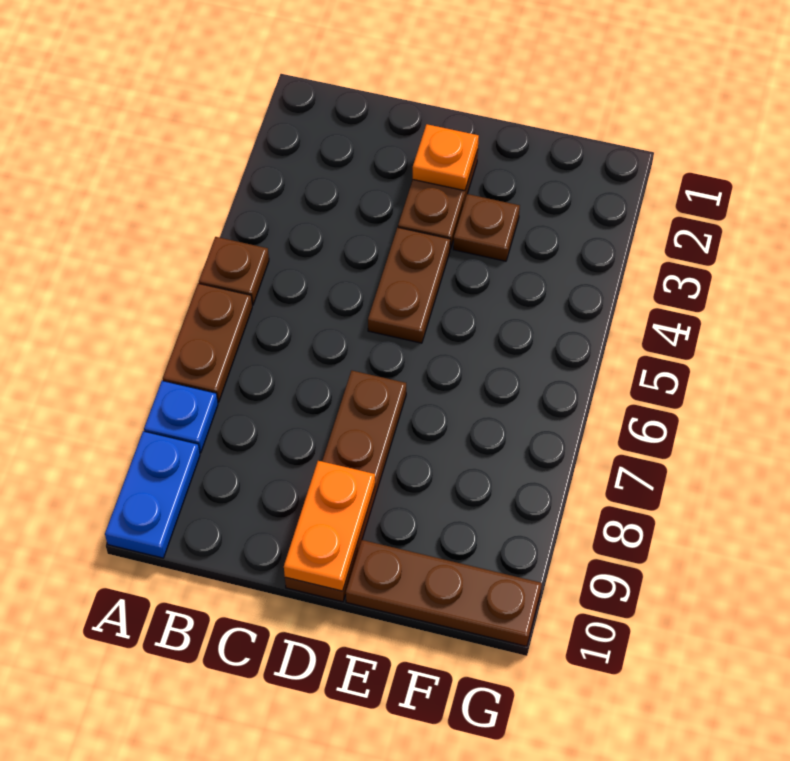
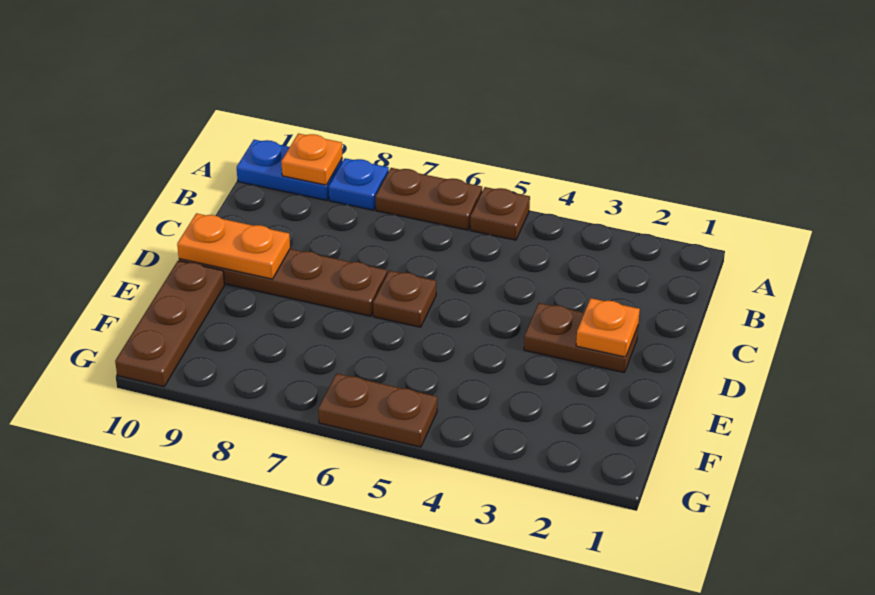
none -> orange 1x1 plate [281,133,342,185]
brown 1x2 plate [368,227,450,343] -> brown 1x2 plate moved to [318,373,437,447]
brown 1x1 plate [453,194,520,261] -> brown 1x1 plate moved to [373,271,436,327]

